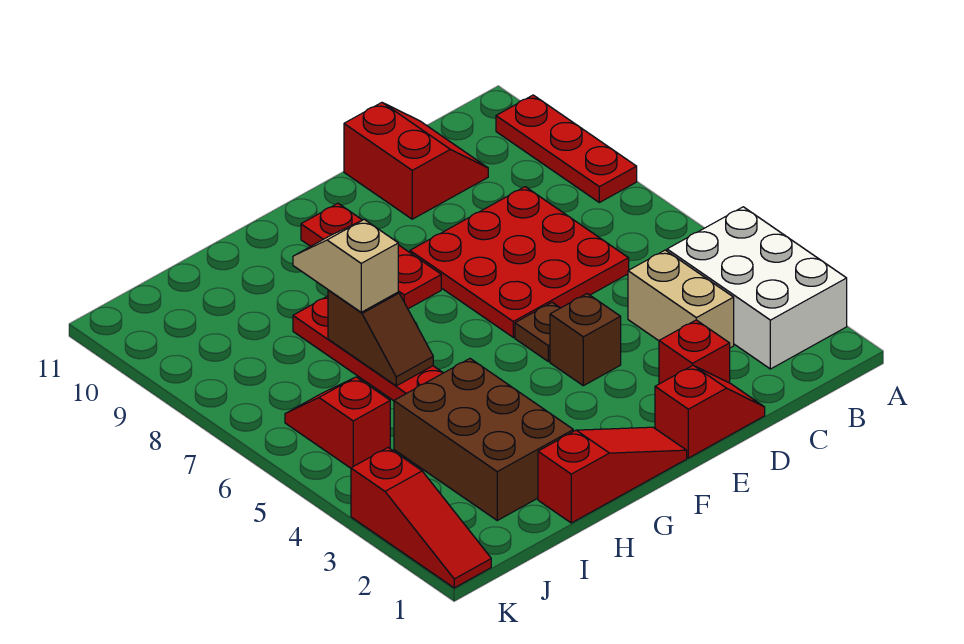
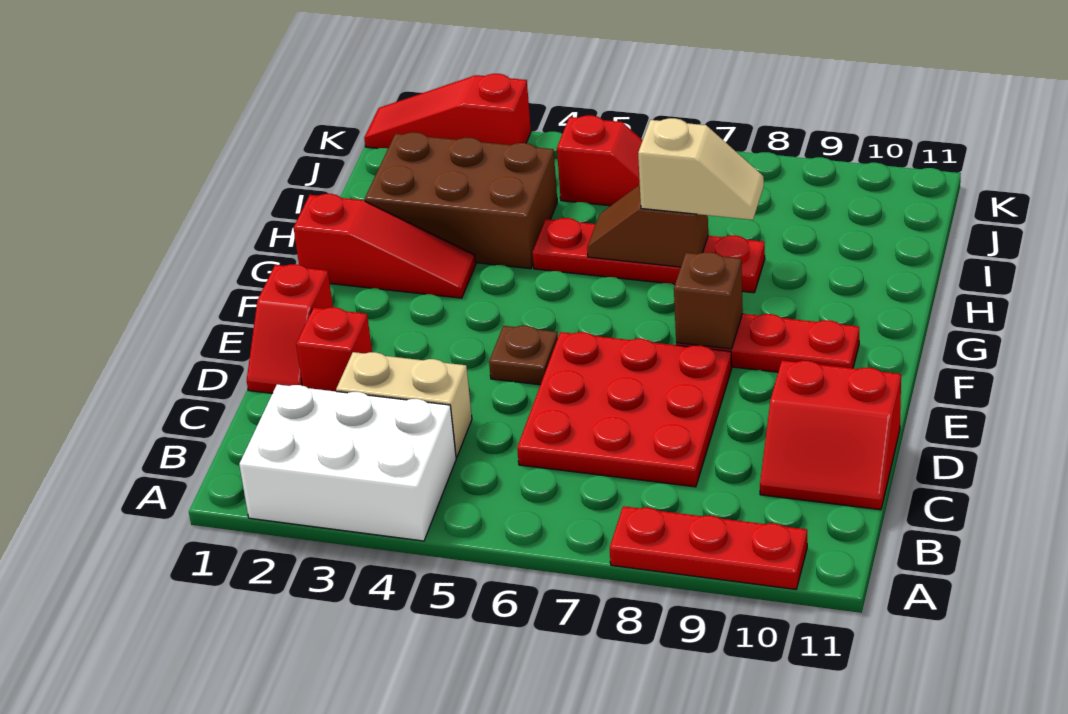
brown 1x1 brick [550,294,621,386] -> brown 1x1 brick moved to [674,252,743,349]
red 1x3 slope [538,427,687,523] -> red 1x3 slope turned to [294,194,476,298]

